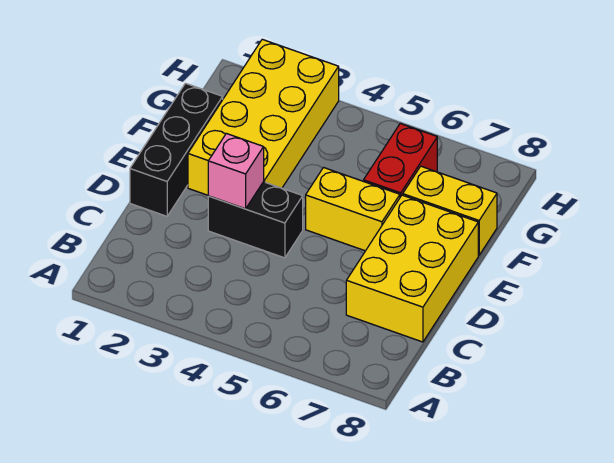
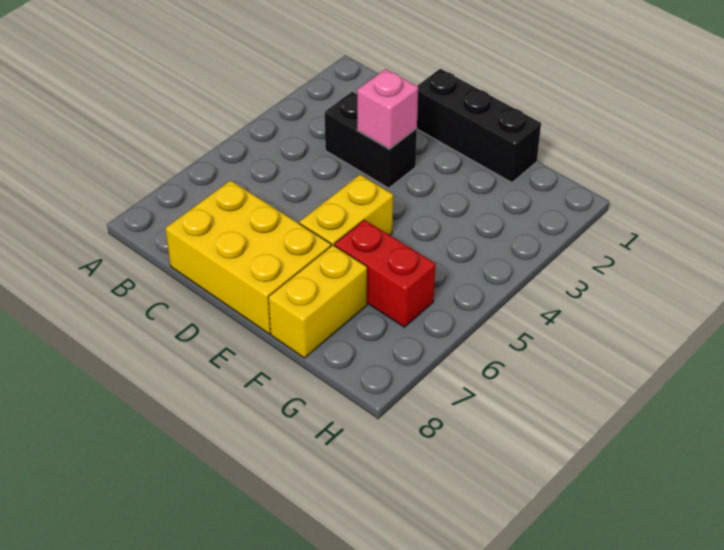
black 1x2 brick [208,182,303,258] -> black 1x2 brick turned to [324,92,417,188]
yellow 2x4 brick [188,39,339,195] -> none

